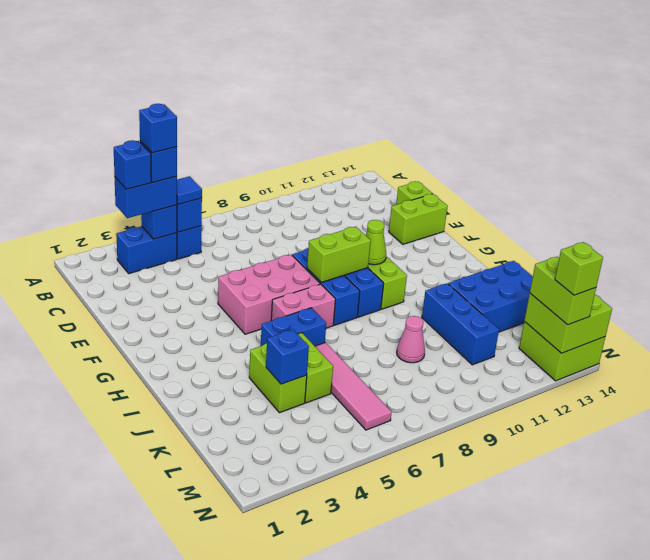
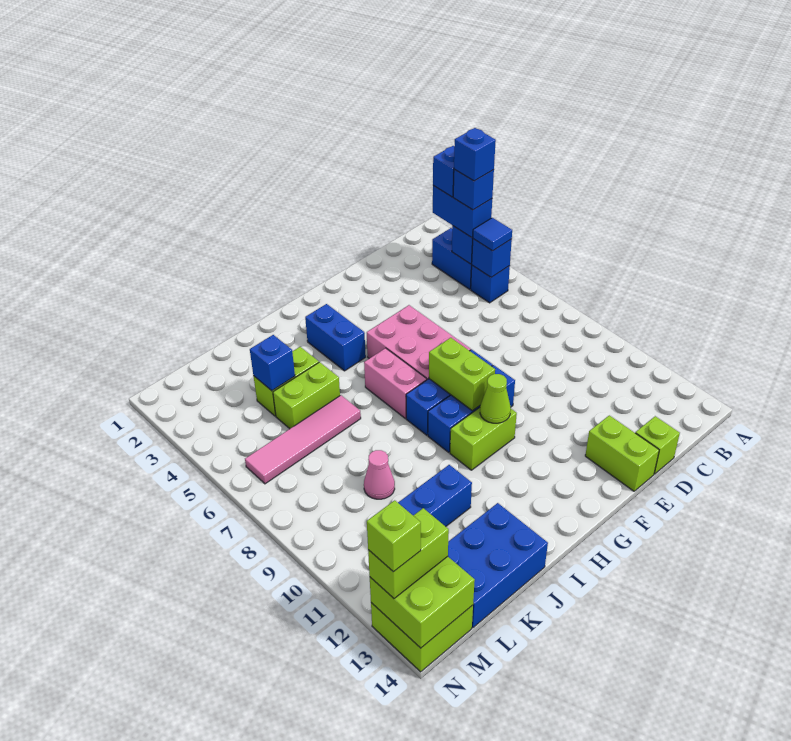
blue 1x2 brick [261,308,326,346] -> blue 1x2 brick moved to [305,304,366,371]
blue 2x3 brick [448,261,533,332] -> blue 2x3 brick turned to [448,503,548,628]

